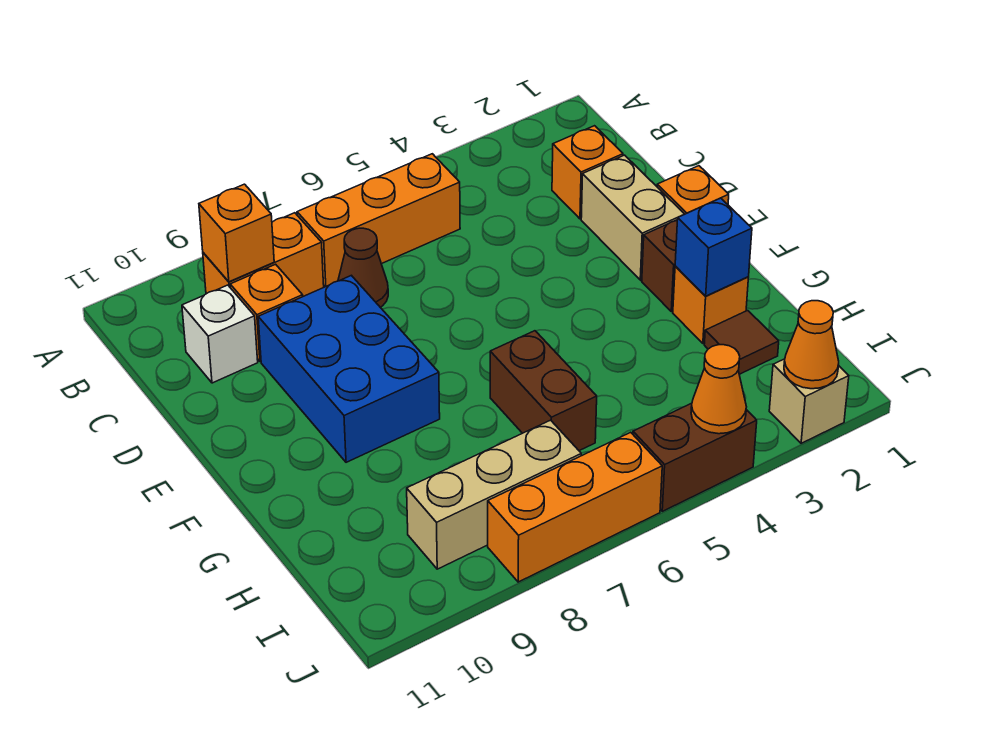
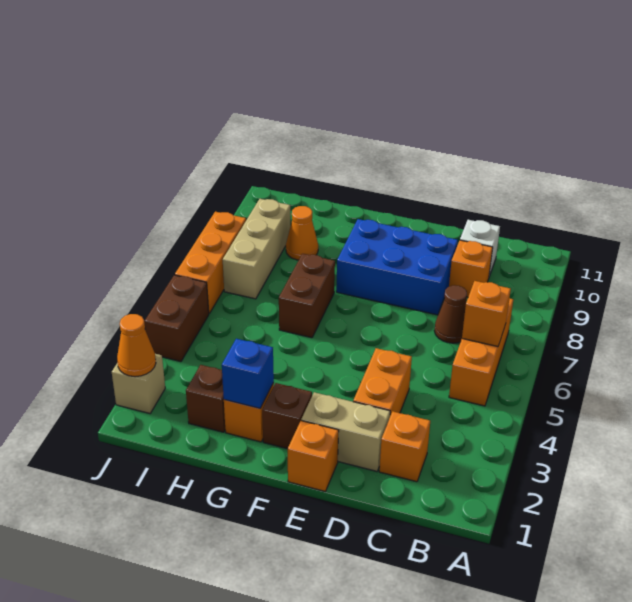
orange 1x2 brick [203,213,324,296] -> orange 1x2 brick moved to [353,348,412,416]
orange 1x1 brick [199,184,274,282] -> orange 1x1 brick moved to [462,281,511,347]
brown 1x2 brick [490,331,597,451] -> brown 1x2 brick turned to [279,254,335,338]
brown 1x1 tile [704,310,779,374] -> brown 1x1 brick [186,365,225,432]
orange 1x1 cone [691,345,746,434] -> orange 1x1 cone moved to [286,206,318,260]

